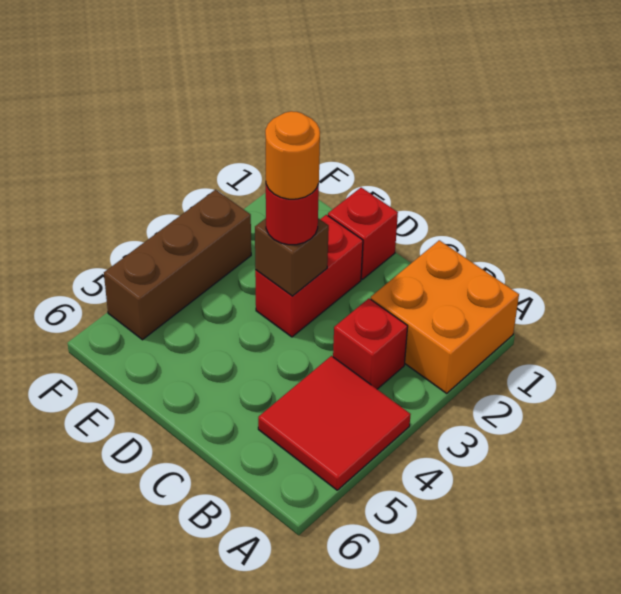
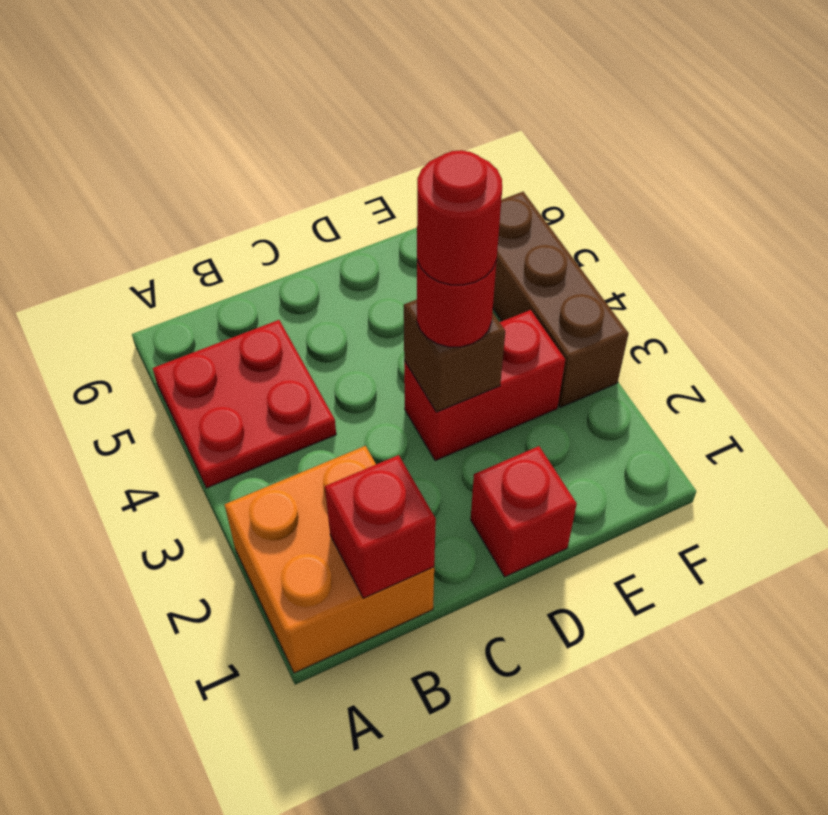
red 2x2 tile [258,356,411,490] -> red 2x2 plate [153,320,336,488]
red 1x1 brick [333,299,408,389] -> red 1x1 brick moved to [325,455,436,598]
red 1x2 brick [255,215,363,337] -> red 1x2 brick turned to [404,310,565,461]
orange 1x1 round brick [265,111,320,199] -> red 1x1 round brick [417,150,502,285]

